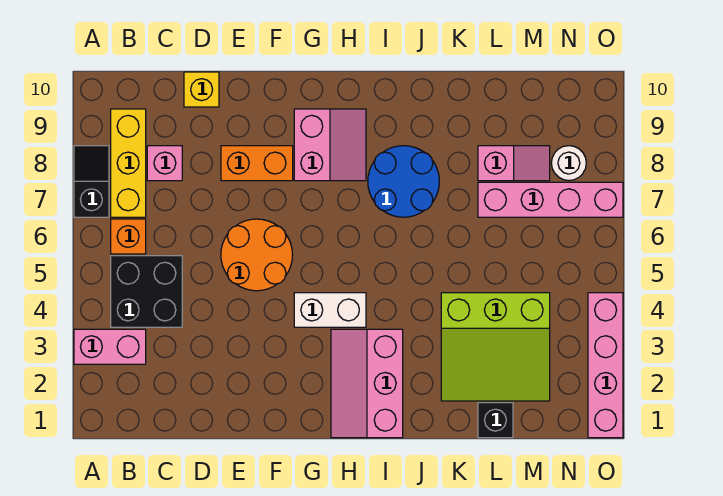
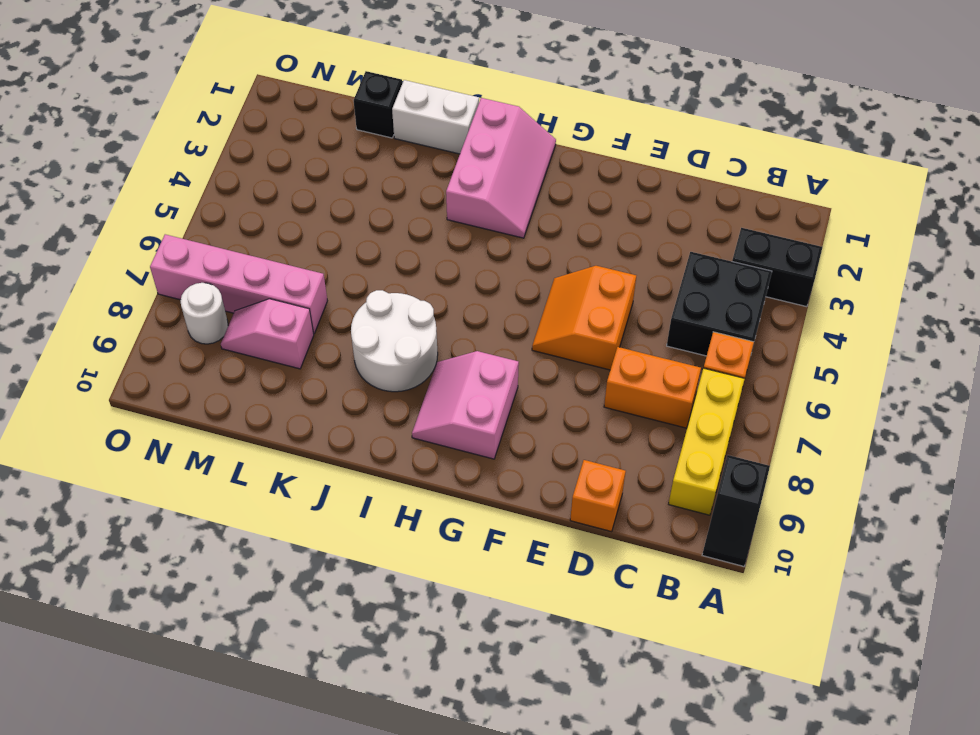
pink 1x2 brick [74,329,146,364] -> black 1x2 brick [732,228,822,307]
black 1x2 slope [74,146,109,217] -> black 1x2 slope moved to [702,455,770,566]
pink 1x1 brick [147,146,182,181] -> none
yellow 1x1 brick [184,72,219,107] -> orange 1x1 brick [570,460,626,532]
orange 2x2 round brick [221,219,293,291] -> orange 2x2 slope [532,266,636,370]
orange 1x2 brick [221,146,293,181] -> orange 1x2 brick moved to [604,347,701,428]
white 1x2 brick [294,293,366,327] -> white 1x2 brick moved to [392,80,479,154]
blue 2x2 round brick [368,146,439,217] -> white 2x2 round brick [351,290,438,392]
lime 3x3 slope [441,293,550,401] -> none
pink 1x4 brick [588,293,623,438] -> none

